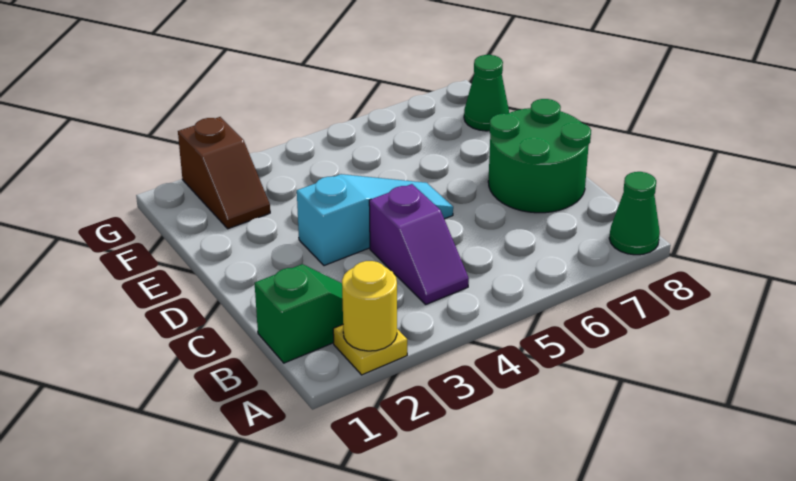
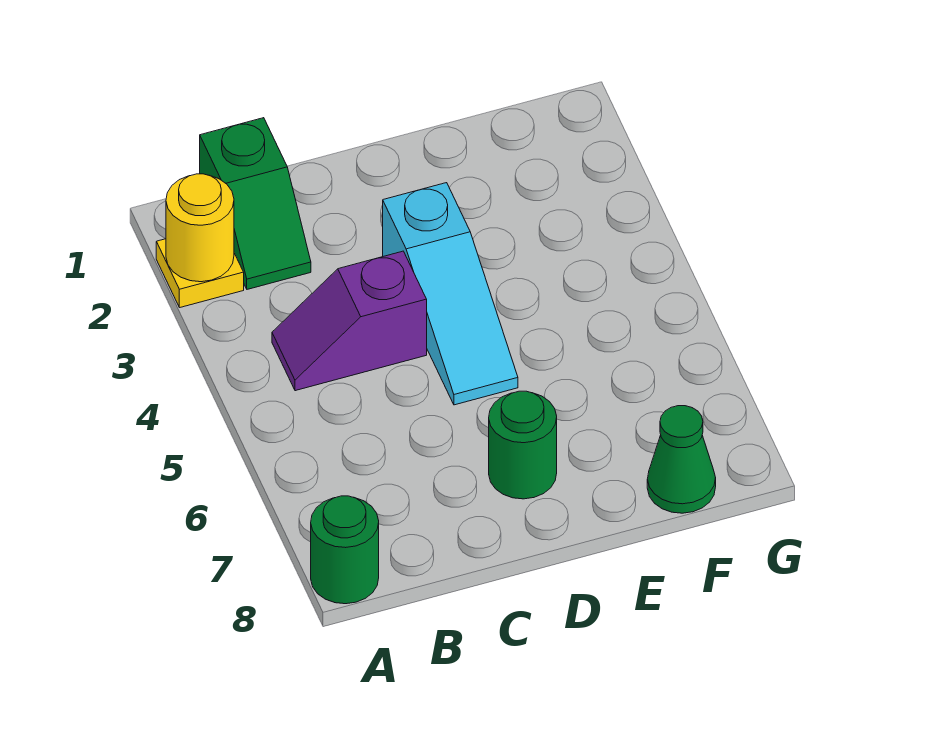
green 1x1 cone [609,172,660,255] -> green 1x1 round brick [311,496,379,604]
green 2x2 round brick [488,99,591,213] -> green 1x1 round brick [489,391,557,499]
brown 1x2 slope [178,117,270,229] -> none

